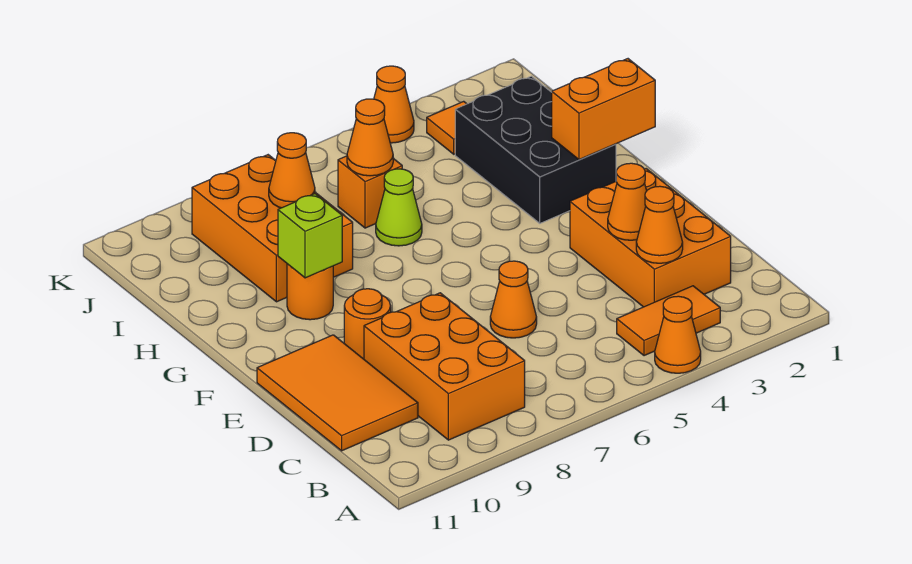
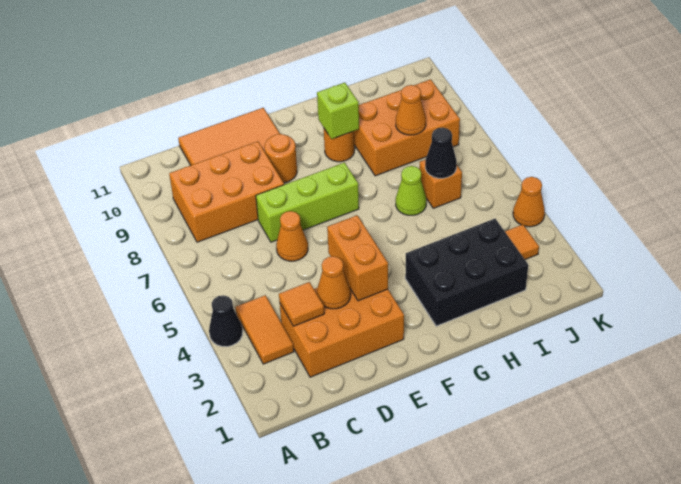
orange 1x1 cone [655,296,701,373] -> black 1x1 cone [209,295,243,347]
orange 1x1 cone [636,186,683,263] -> orange 1x1 tile [279,282,324,326]
none -> lime 1x3 brick [256,163,359,242]
orange 1x2 brick [552,59,655,160] -> orange 1x2 brick moved to [327,215,388,301]
orange 1x1 cone [347,99,393,176] -> black 1x1 cone [425,128,457,178]

